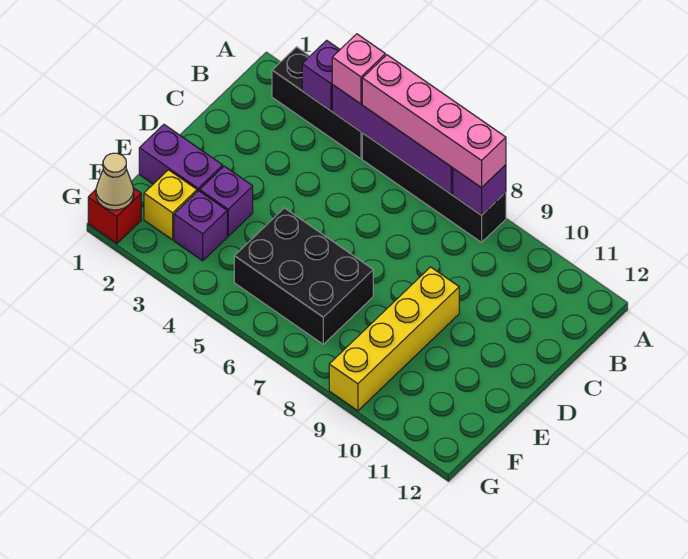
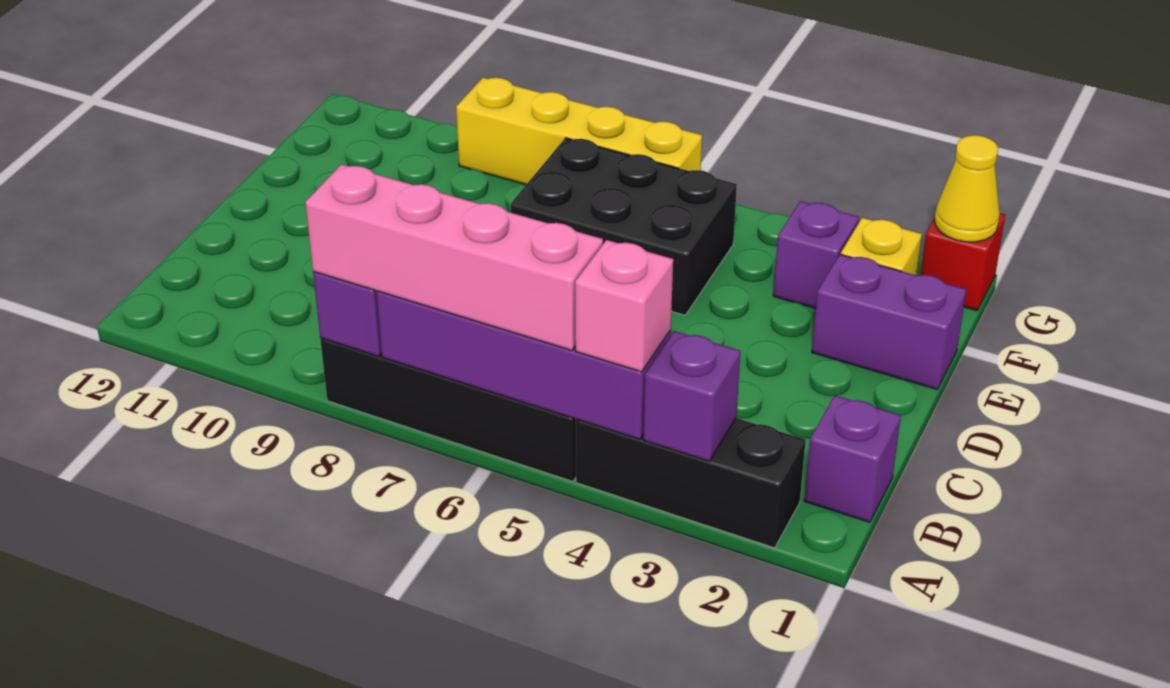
yellow 1x4 brick [329,267,459,411] -> yellow 1x4 brick turned to [456,78,702,185]
purple 1x1 brick [200,166,253,236] -> purple 1x1 brick moved to [804,396,901,522]
tan 1x1 cone [96,153,134,210] -> yellow 1x1 cone [934,135,1000,242]

